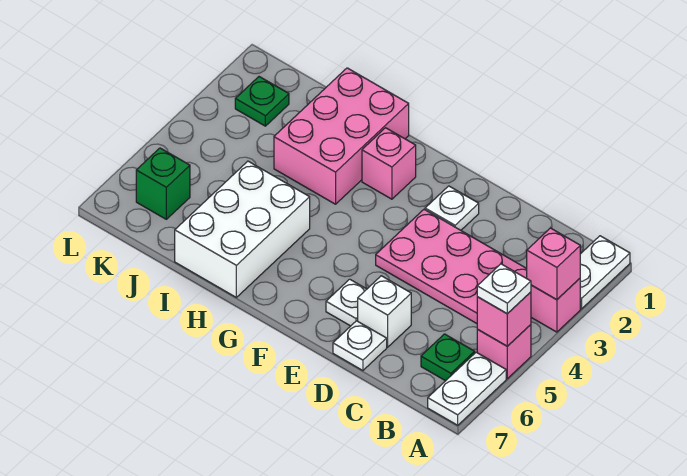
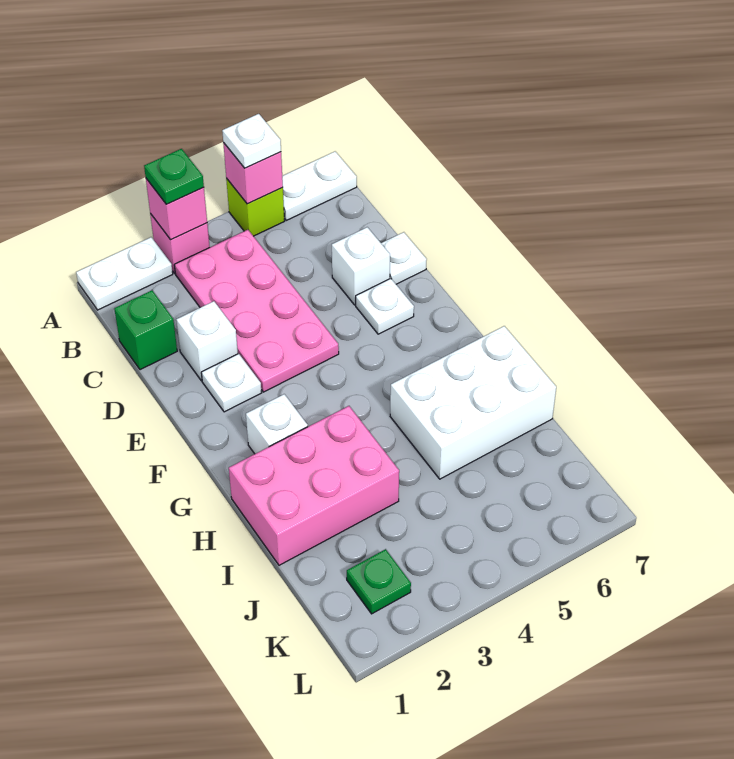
pink 1x1 brick [477,325,531,379] -> lime 1x1 brick [226,178,285,236]
green 1x1 plate [421,334,475,381] -> green 1x1 plate moved to [144,149,204,204]
none -> white 1x1 brick [176,301,238,381]
pink 1x1 brick [362,128,416,199] -> white 1x1 brick [246,394,308,454]
green 1x1 brick [136,148,190,219] -> green 1x1 brick moved to [114,290,177,370]

